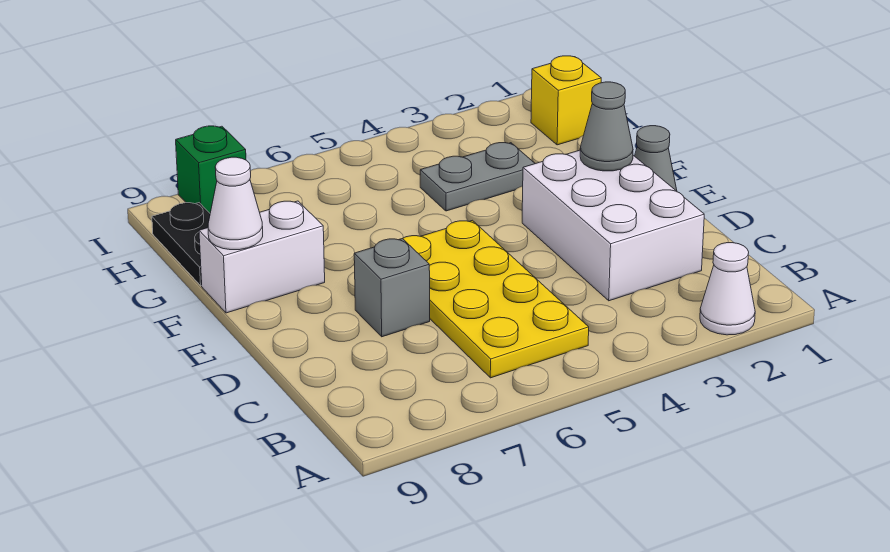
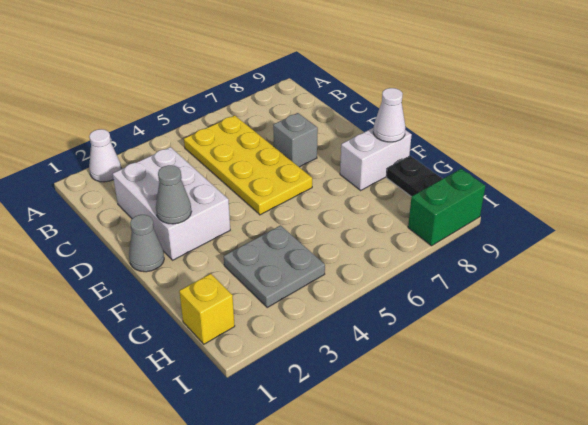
grey 1x2 plate [420,143,535,211] -> grey 2x2 plate [224,226,325,307]
green 1x1 brick [176,126,246,213] -> green 1x2 brick [408,169,485,246]

